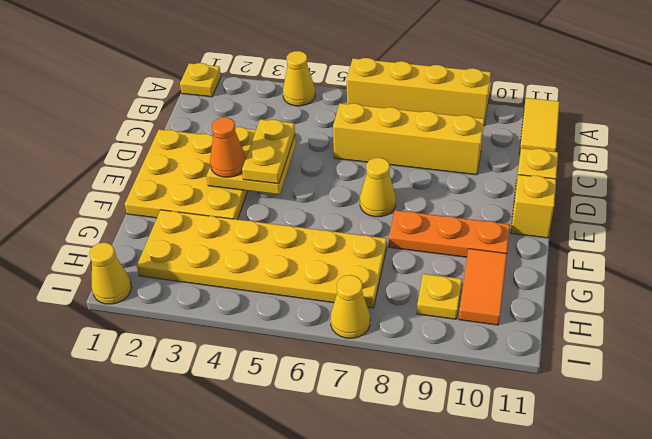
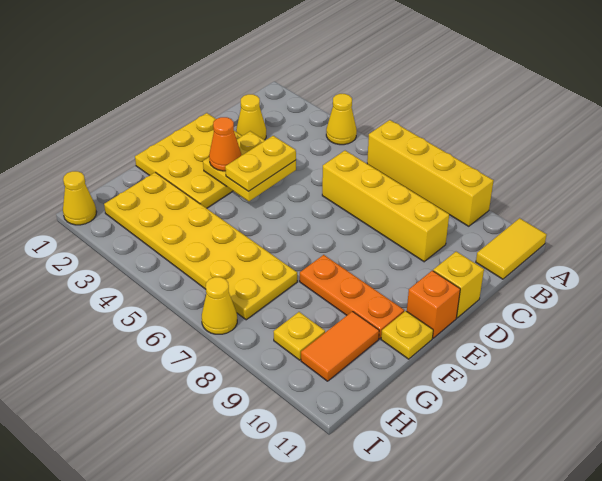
yellow 1x1 plate [180,63,221,97] -> yellow 1x1 plate moved to [381,311,433,359]
yellow 1x1 cone [360,158,396,217] -> yellow 1x1 cone moved to [236,94,266,140]
yellow 1x1 brick [511,175,556,238] -> orange 1x1 brick [407,271,460,338]

